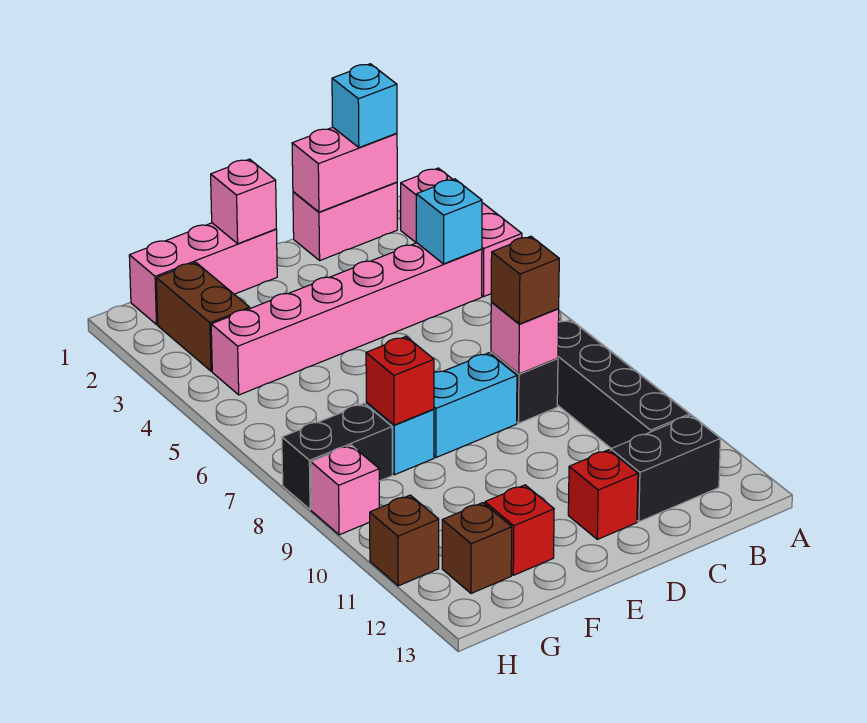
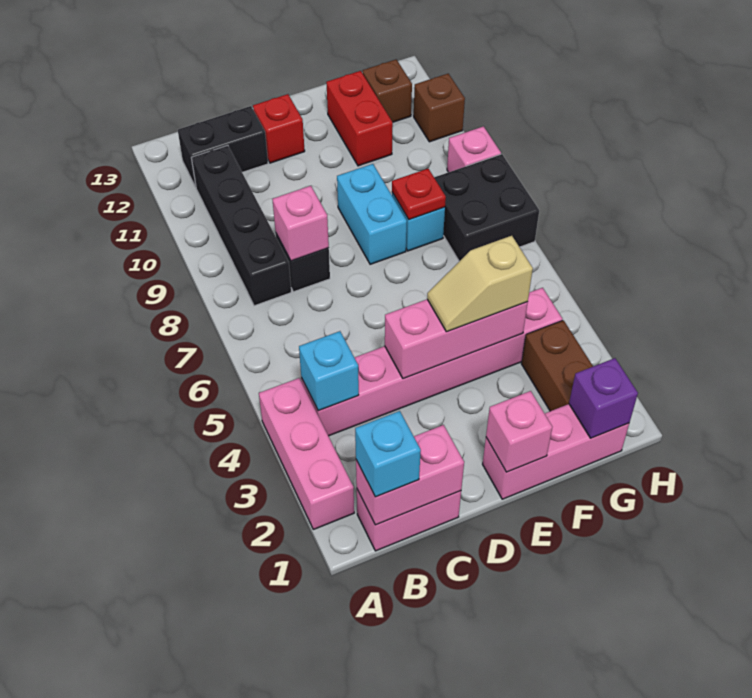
brown 1x1 brick [491,236,559,324] -> none
none -> pink 1x3 brick [385,299,528,379]
cyan 1x2 brick [434,353,517,457] -> cyan 1x2 brick turned to [337,164,407,264]
none -> tan 1x2 slope [427,236,533,332]
red 1x1 brick [366,337,434,425] -> red 1x1 plate [392,169,446,220]
red 1x1 brick [485,485,554,575] -> red 1x2 brick [326,71,393,166]
none -> purple 1x1 brick [569,358,638,438]
black 1x2 brick [282,403,392,510] -> black 2x2 brick [434,154,539,261]

